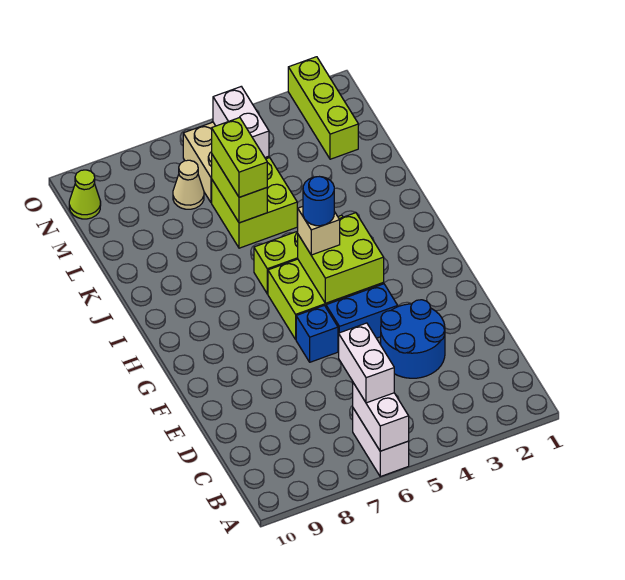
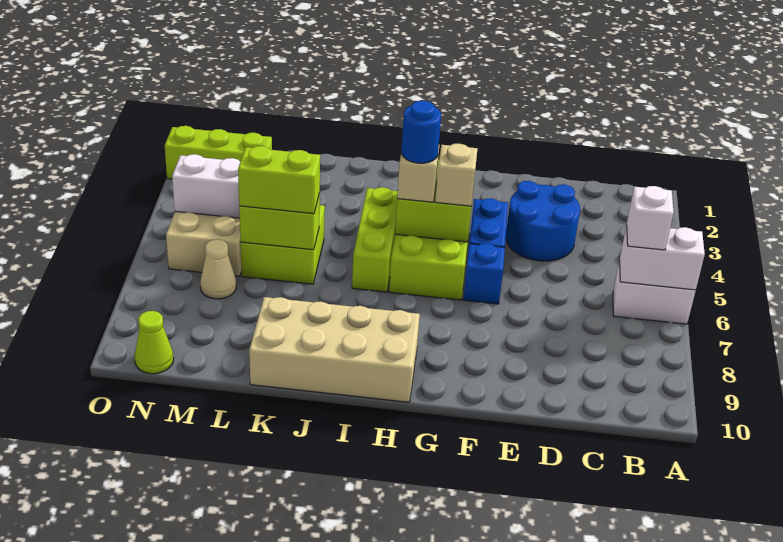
white 1x2 brick [339,323,394,403] -> white 1x1 brick [627,186,674,250]
none -> tan 1x1 brick [435,144,477,206]
none -> tan 2x4 brick [249,297,420,402]

